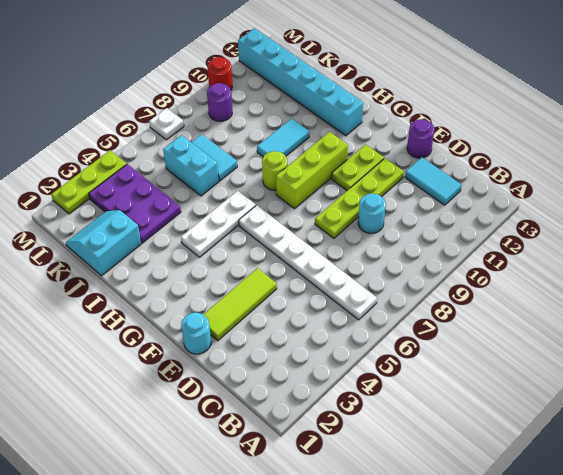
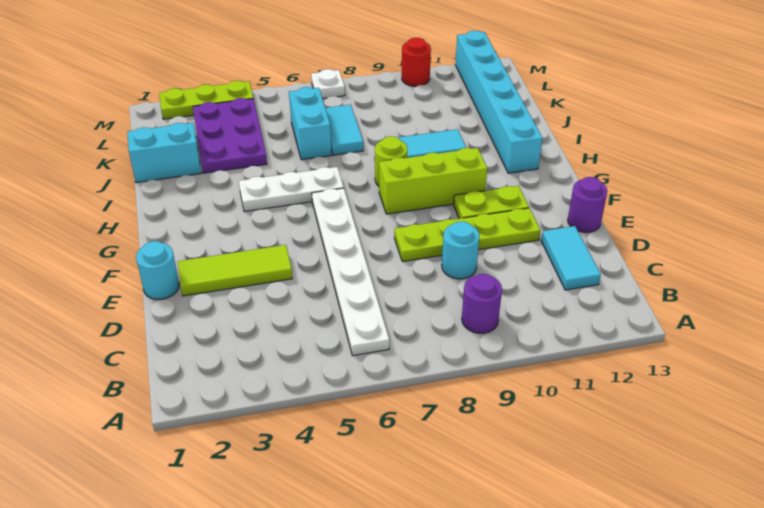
purple 1x1 round brick [207,83,232,121] -> purple 1x1 round brick moved to [462,274,502,333]

